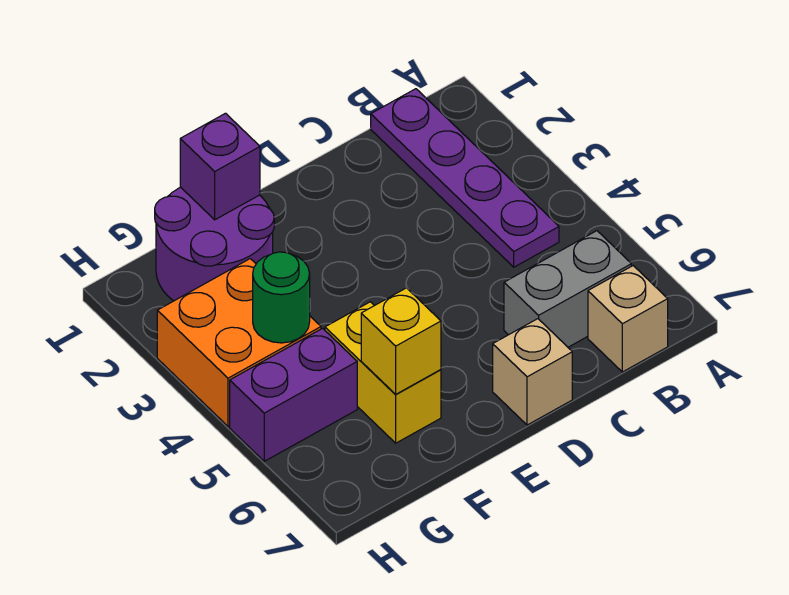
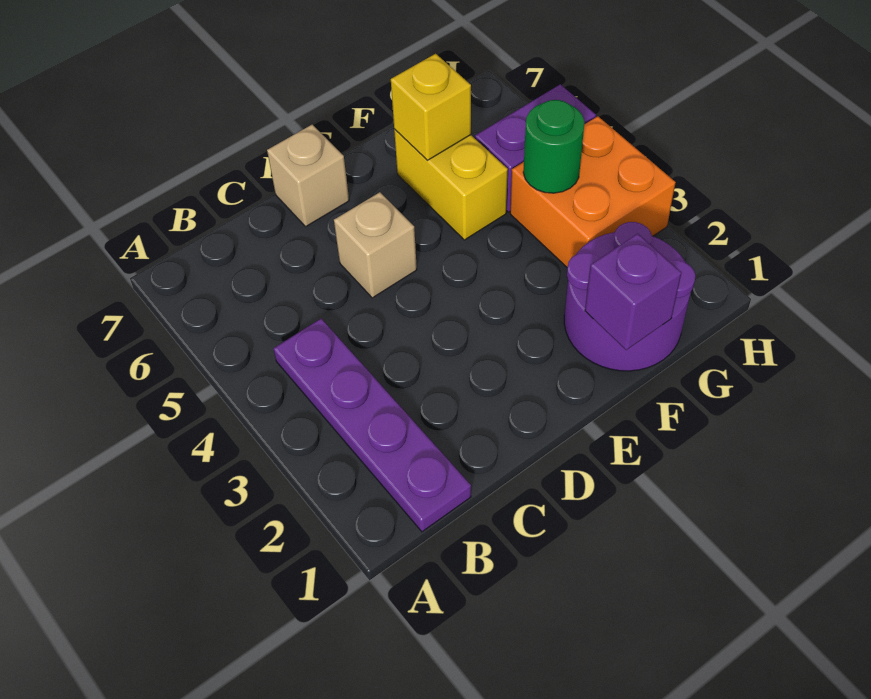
grey 1x2 brick [504,231,631,347] -> none
tan 1x1 brick [588,266,668,372] -> tan 1x1 brick moved to [334,192,417,298]

